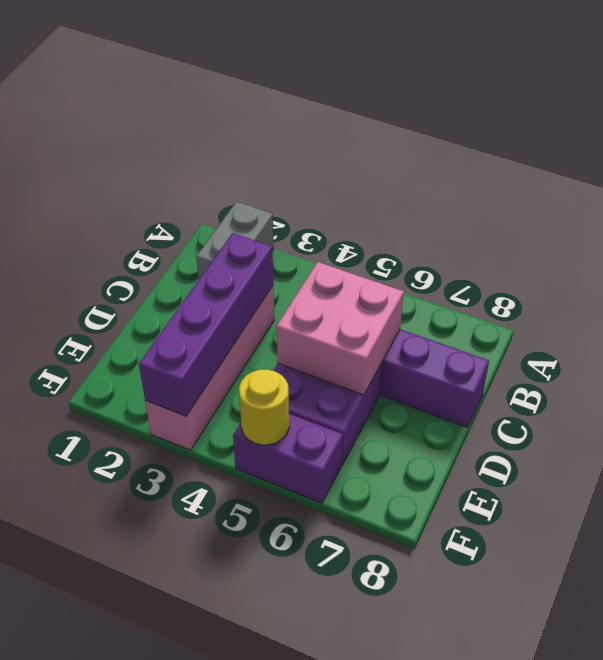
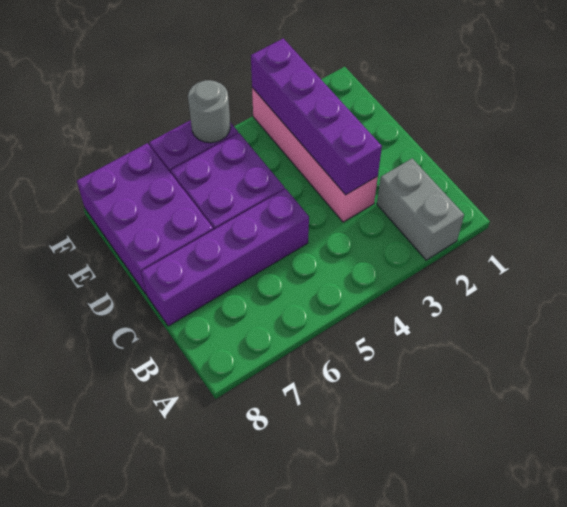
pink 2x2 brick [276,262,404,395] -> none
none -> purple 2x3 brick [77,143,213,295]
yellow 1x1 round brick [239,370,289,445] -> grey 1x1 round brick [188,80,230,143]

